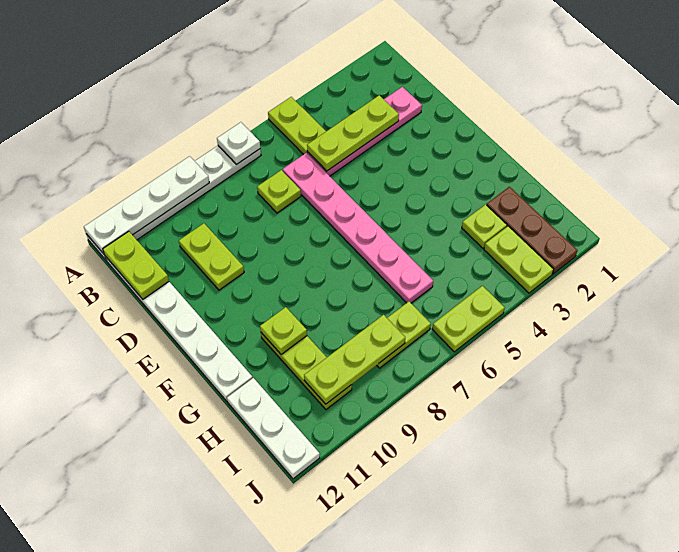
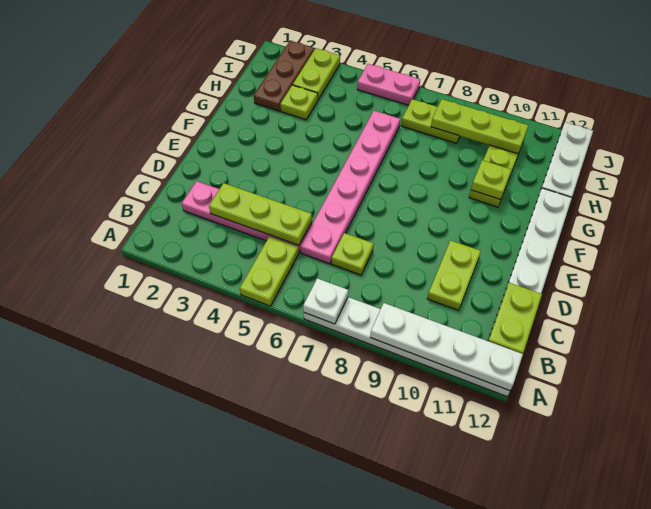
lime 1x2 plate [432,286,505,352] -> pink 1x2 plate [357,64,420,105]

